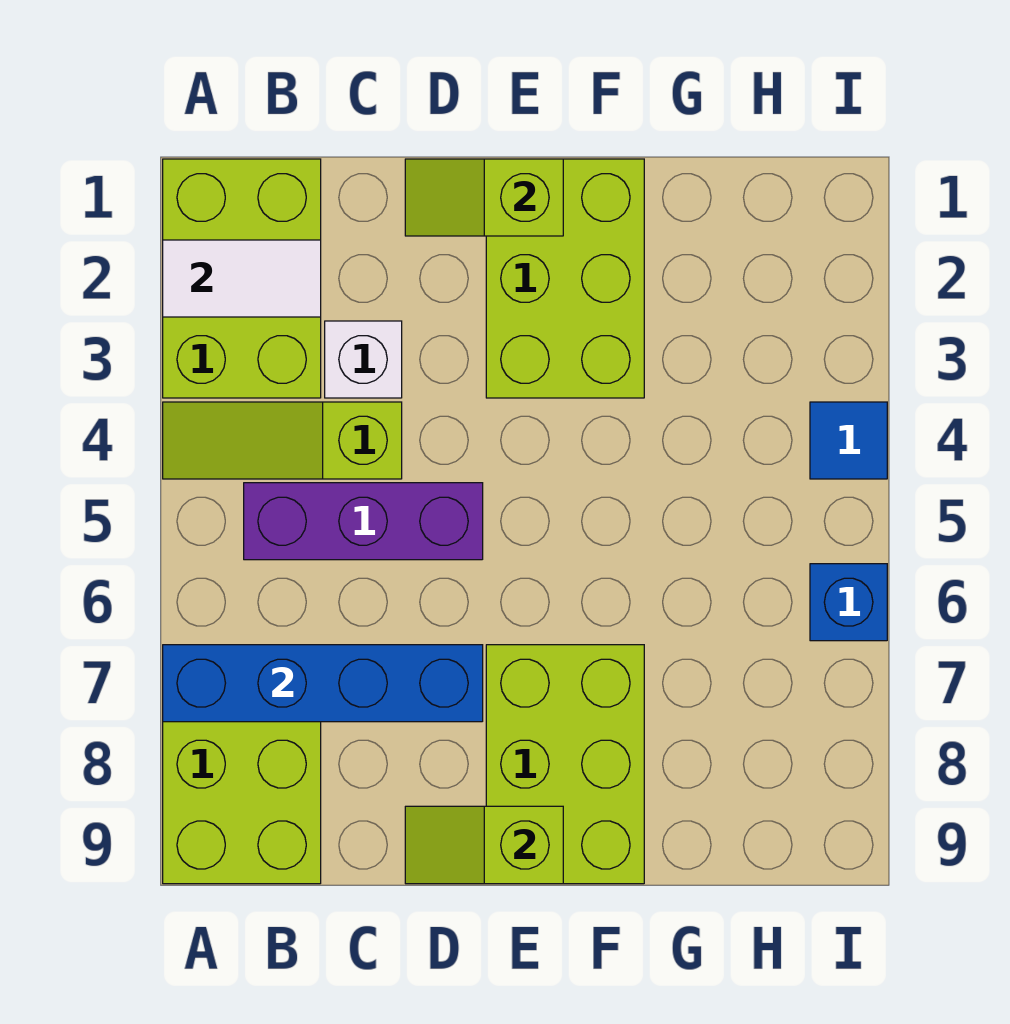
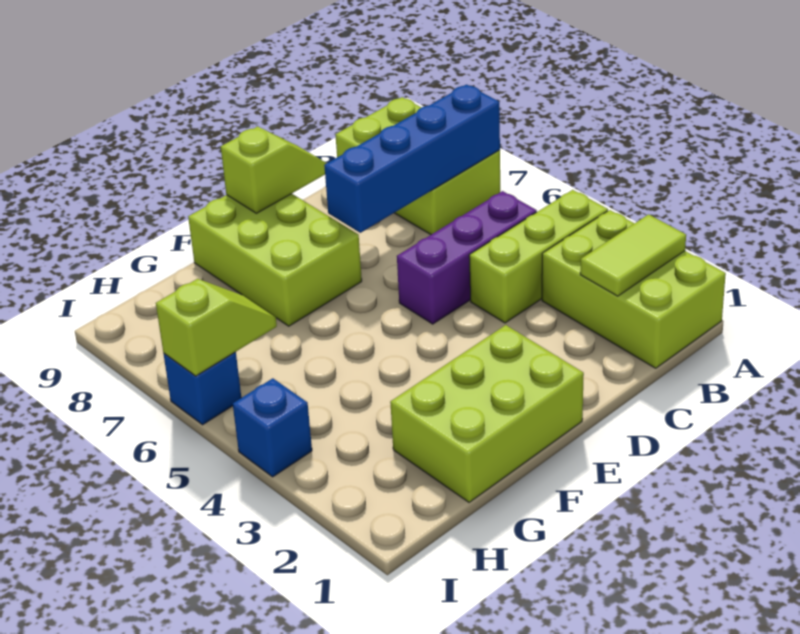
white 1x2 tile [163,240,321,317] -> lime 1x2 tile [580,214,686,296]
lime 1x3 slope [163,402,402,479] -> lime 1x3 brick [469,190,608,323]
white 1x1 brick [325,321,402,398] -> none
lime 1x2 slope [405,159,563,236] -> lime 1x2 slope moved to [156,279,277,376]
lime 2x3 brick [486,159,644,398] -> lime 2x3 brick turned to [390,325,584,502]
blue 1x1 tile [810,402,887,479] -> blue 1x1 brick [233,378,312,477]

